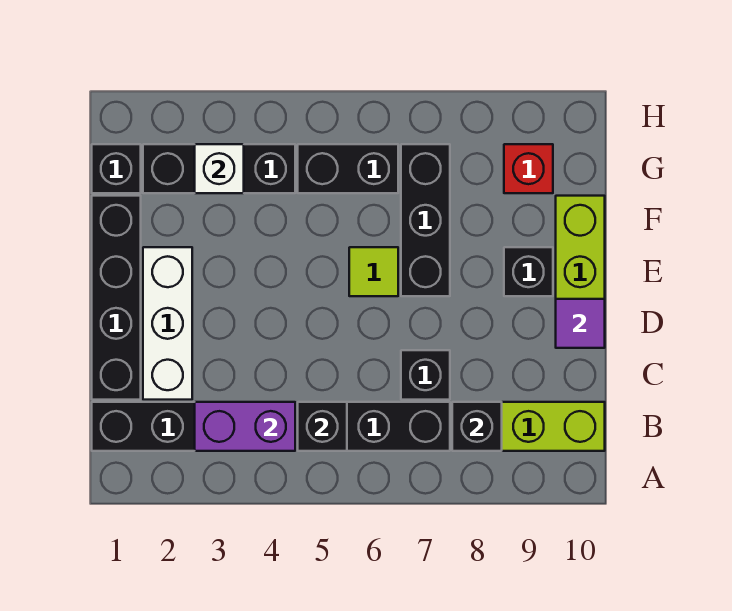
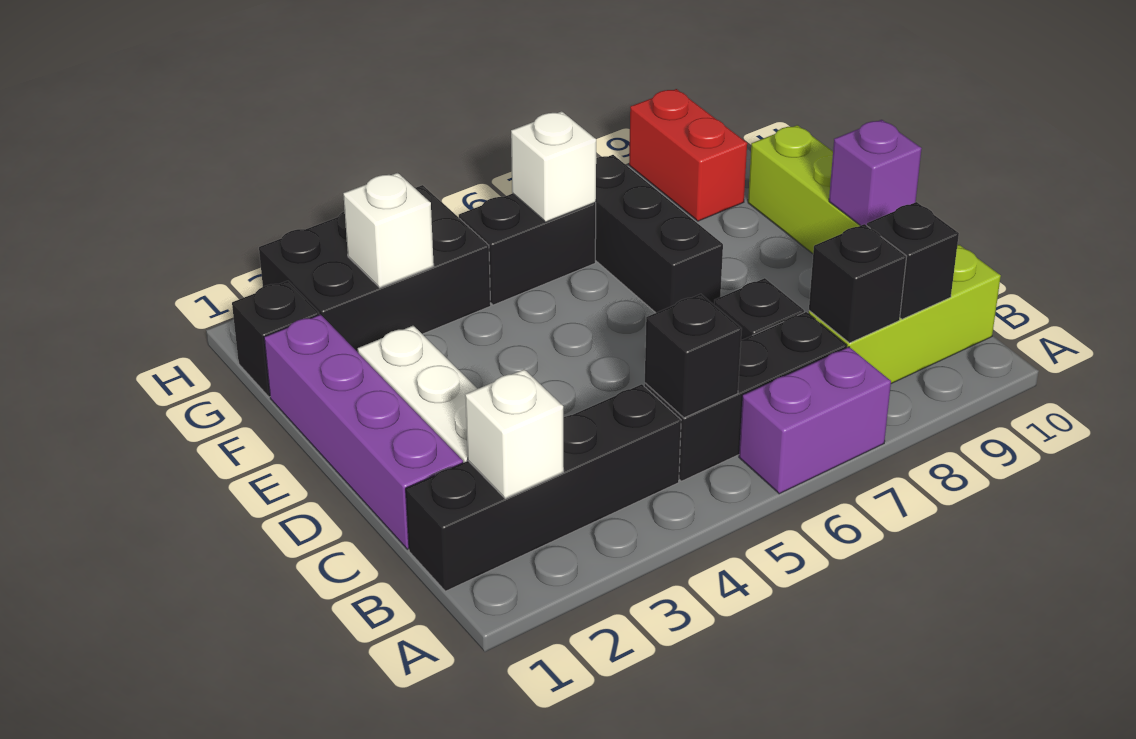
none -> white 1x1 brick [465,369,564,499]
purple 1x2 brick [195,402,295,451] -> purple 1x2 brick moved to [739,347,891,494]
black 1x4 brick [92,196,141,400] -> purple 1x4 brick [264,315,463,549]
purple 1x1 tile [556,299,605,348] -> purple 1x1 brick [829,120,922,226]
lime 1x1 tile [349,247,398,296] -> none
black 1x1 brick [504,247,553,296] -> black 1x1 brick moved to [867,202,959,319]
black 1x3 brick [143,144,295,193] -> black 2x3 brick [259,185,491,352]
none -> white 1x1 brick [511,111,596,222]
red 1x1 brick [504,144,553,193] -> red 1x2 brick [629,89,747,221]

